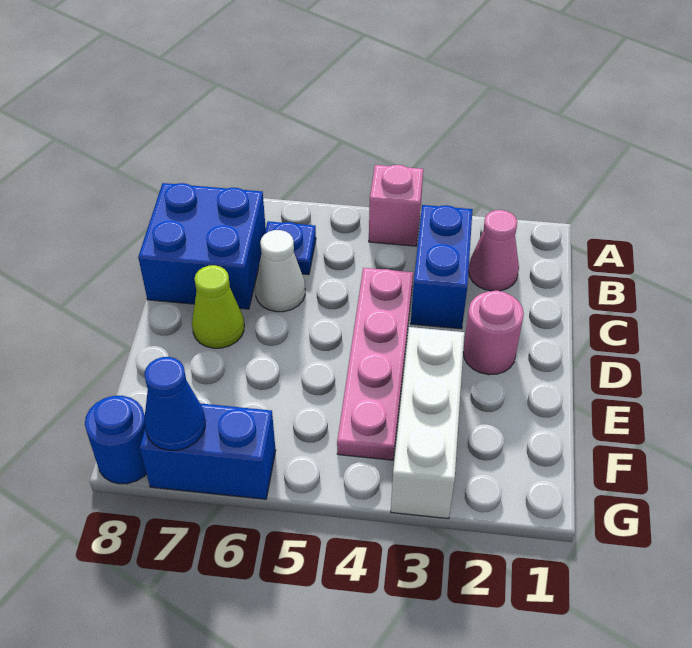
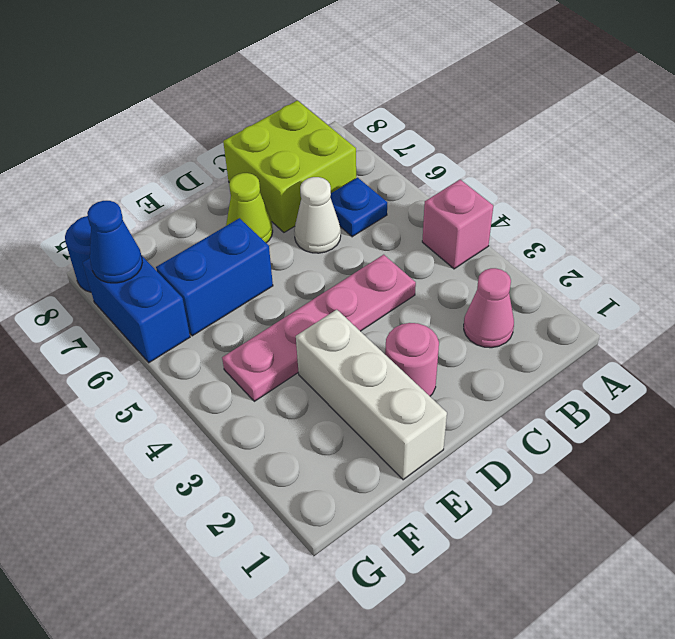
blue 1x2 brick [411,205,473,329] -> blue 1x2 brick moved to [156,218,273,336]
blue 2x2 brick [138,183,266,309] -> lime 2x2 brick [223,100,356,232]
white 1x3 brick [391,327,464,519] -> white 1x3 brick turned to [296,310,447,480]

